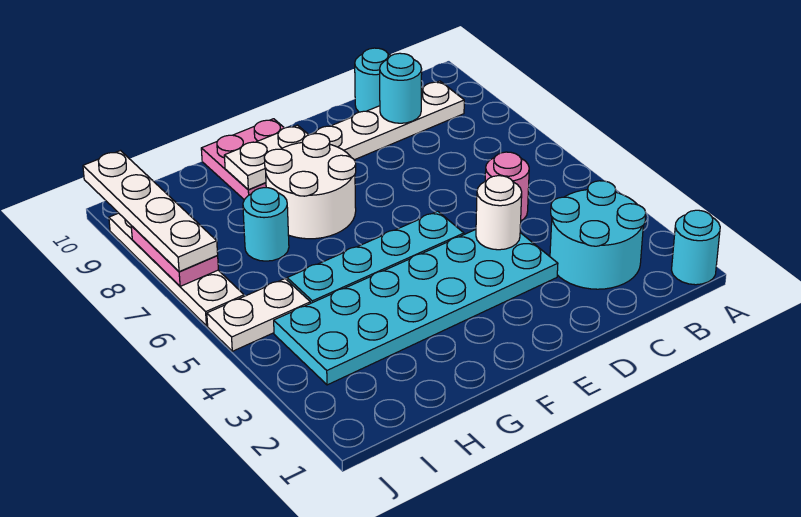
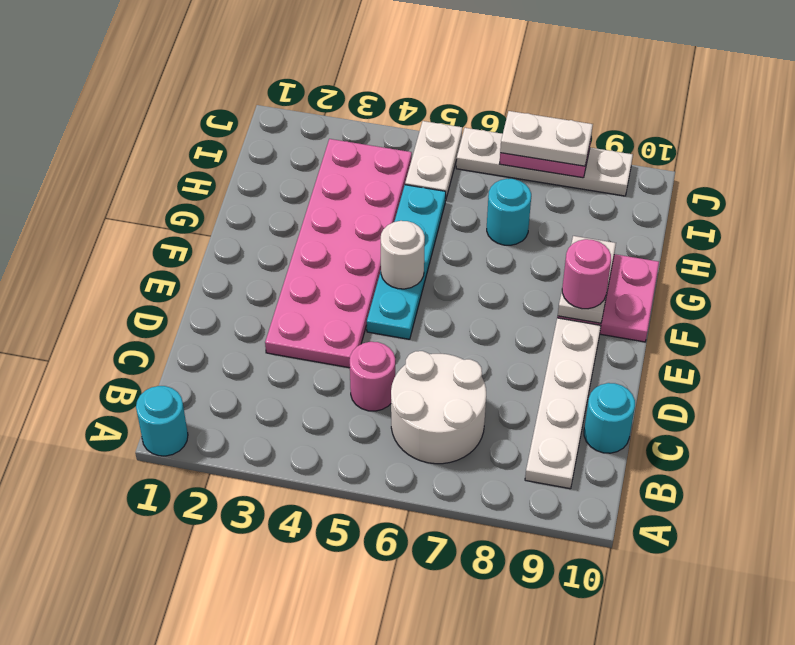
cyan 2x2 round brick [550,181,646,289] -> none
cyan 1x1 round brick [380,53,422,123] -> none
cyan 2x6 plate [274,230,558,385] -> pink 2x6 plate [265,139,412,368]
white 1x1 round brick [476,176,522,250] -> white 1x1 round brick moved to [381,221,425,289]
white 2x2 round brick [264,134,356,239] -> white 2x2 round brick moved to [391,351,486,464]
none -> pink 1x1 round brick [562,239,611,309]
white 1x4 plate [83,151,218,272] -> white 1x2 plate [500,111,593,166]

